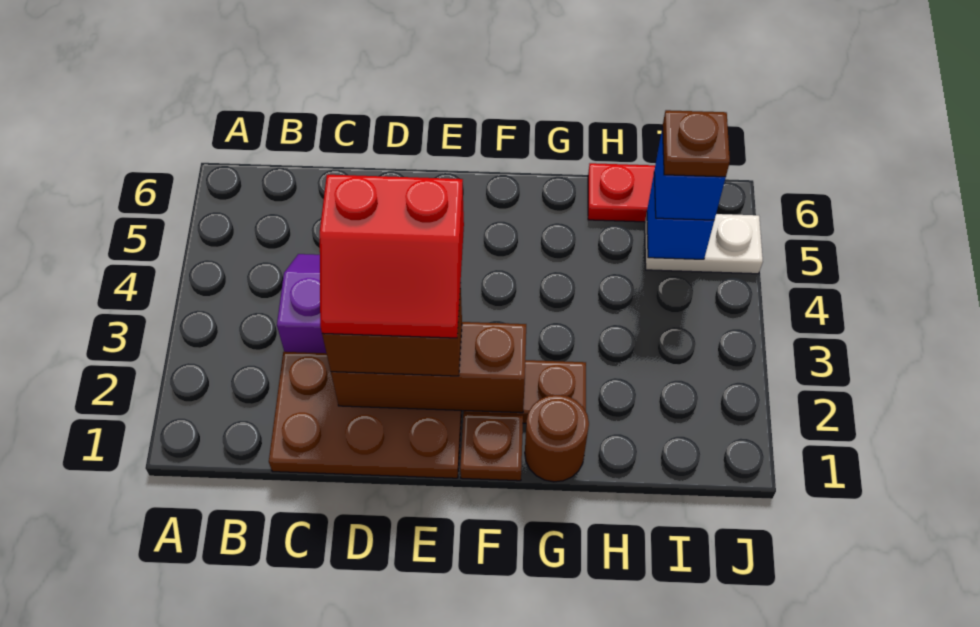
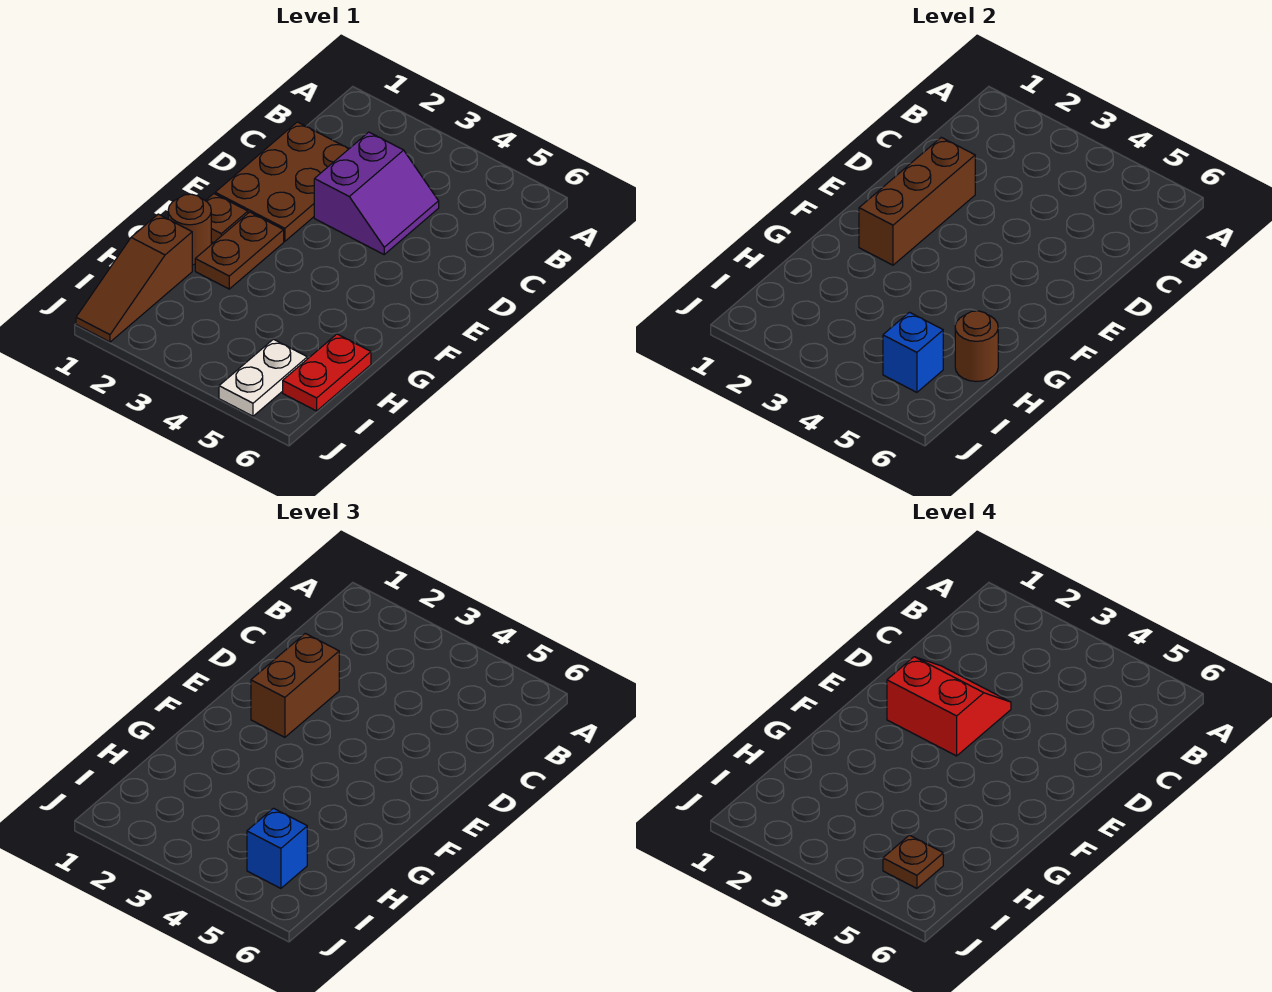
red 2x2 slope [320,175,464,338] -> red 2x2 slope turned to [887,657,1011,756]
none -> brown 1x3 slope [76,214,192,342]
none -> brown 1x1 round brick [955,311,998,381]

